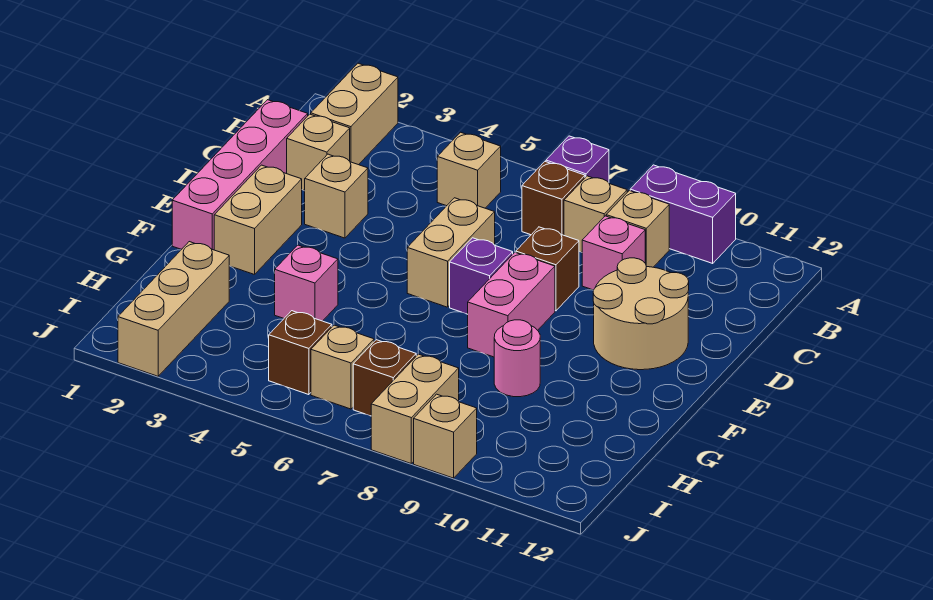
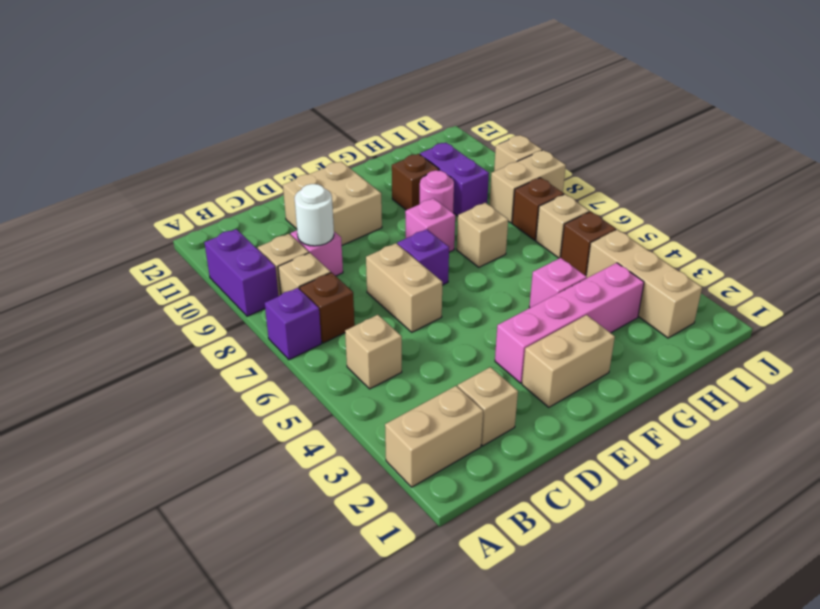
pink 1x4 brick [172,100,308,250] -> pink 1x4 brick moved to [495,263,644,383]
none -> white 1x1 round brick [295,184,334,246]
tan 1x1 brick [305,154,368,238] -> tan 1x1 brick moved to [457,203,508,267]
tan 1x2 brick [407,198,495,307] -> tan 1x2 brick turned to [366,243,442,332]
brown 1x1 brick [516,227,579,311] -> brown 1x1 brick moved to [392,154,439,210]
tan 2x2 round brick [593,258,689,370] -> tan 2x2 brick [283,161,382,245]
pink 1x2 brick [467,253,555,357] -> pink 1x1 brick [405,198,455,252]
tan 1x3 brick [118,242,229,376] -> tan 1x3 brick turned to [586,230,702,338]
none -> purple 1x2 brick [420,143,489,216]

